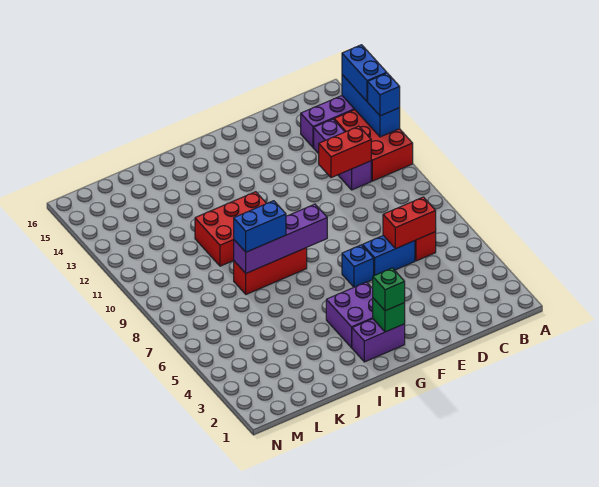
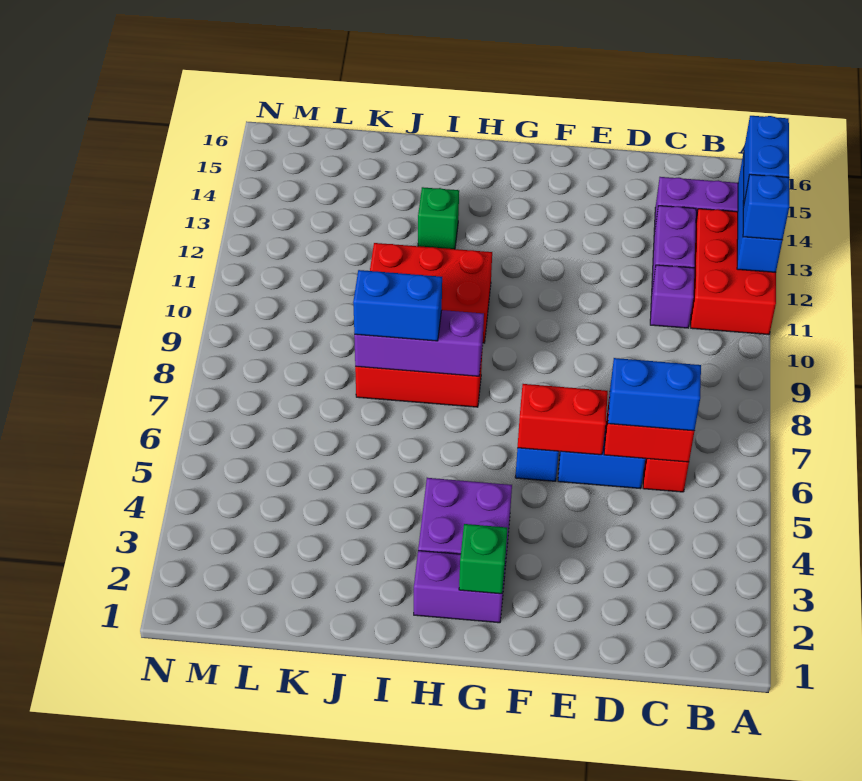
none -> blue 1x2 brick [608,358,701,431]
red 1x2 brick [319,126,371,178] -> red 1x2 brick moved to [518,384,608,455]
green 1x1 brick [373,268,405,311] -> green 1x1 brick moved to [418,187,459,249]
purple 1x4 brick [234,204,327,273] -> purple 1x3 brick [354,310,484,376]

